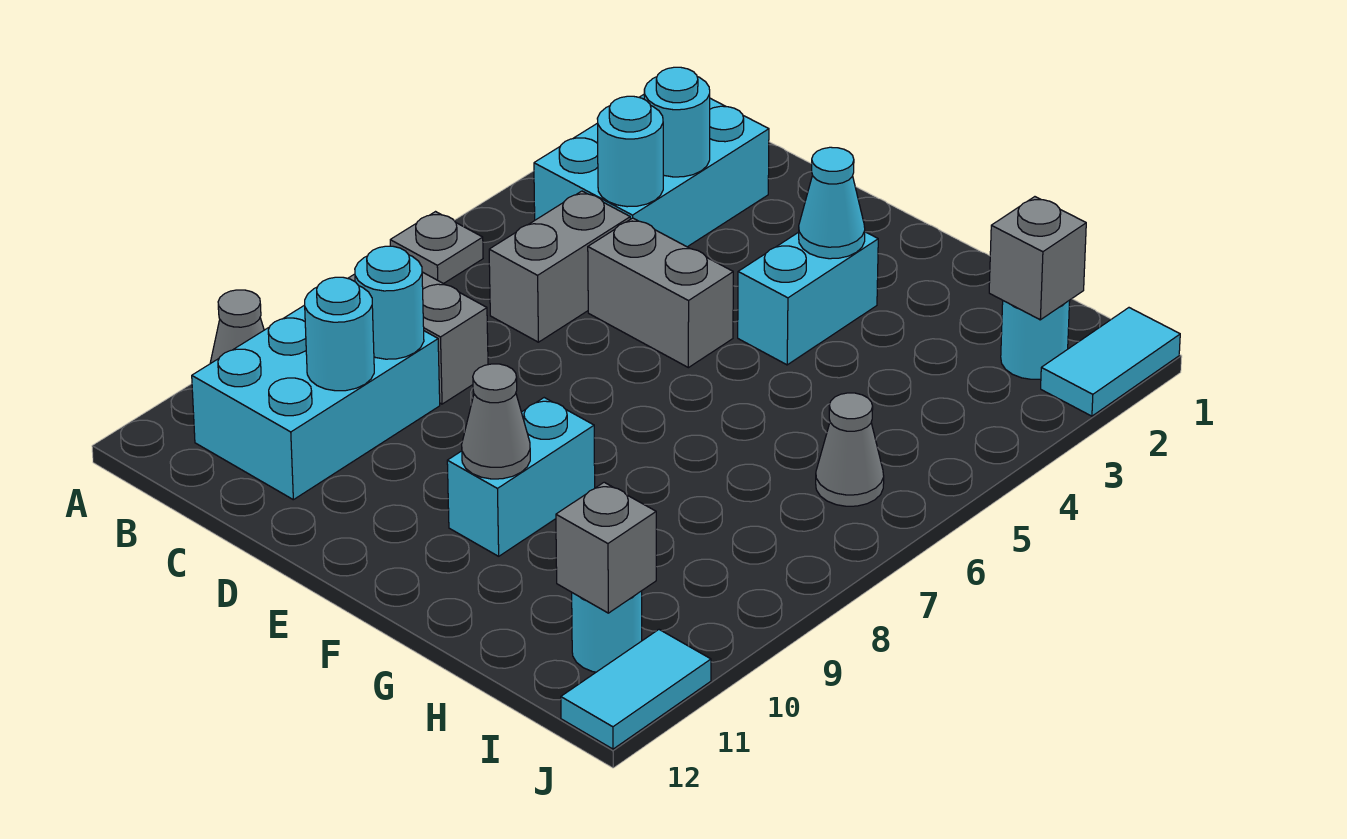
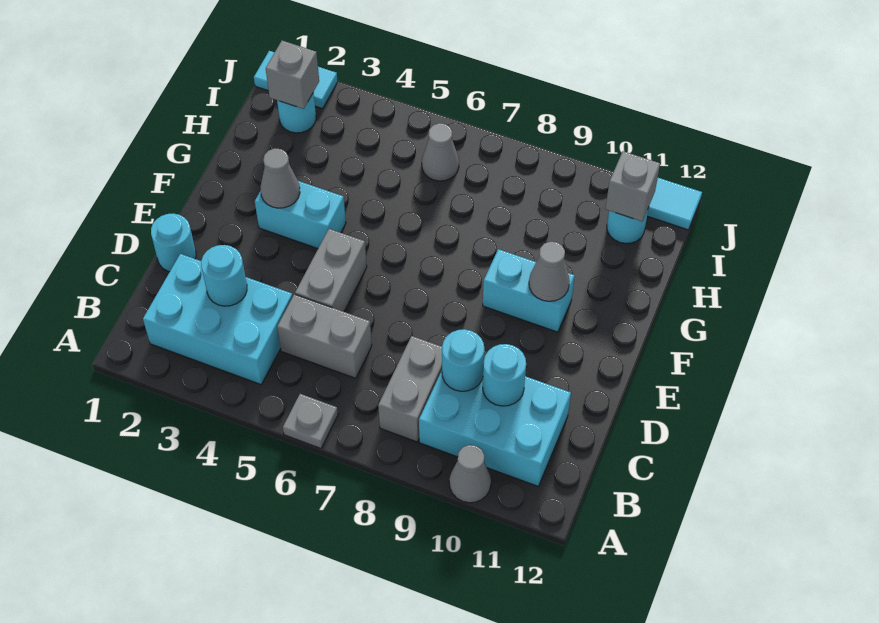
cyan 1x1 round brick [597,96,663,207] -> cyan 1x1 round brick moved to [151,213,196,272]
cyan 1x1 cone [799,147,865,259] -> grey 1x1 cone [260,148,300,208]

